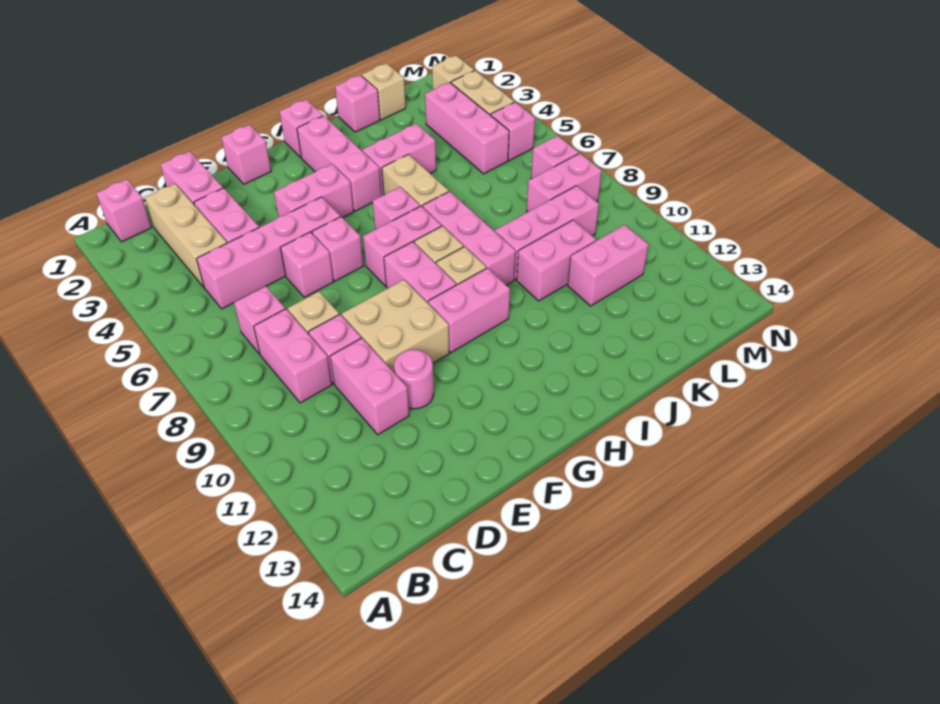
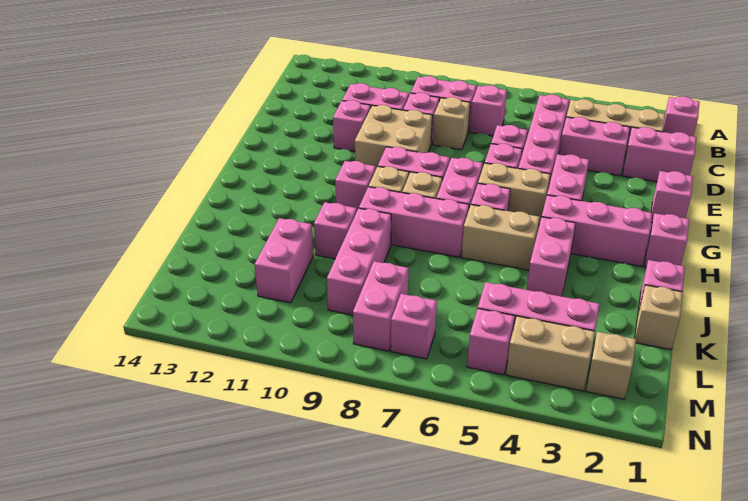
pink 1x1 round brick [394,350,434,409] -> pink 1x1 brick [333,100,371,152]
none -> tan 1x2 brick [478,163,550,225]
pink 1x2 brick [428,268,510,353] -> pink 1x1 brick [335,161,376,210]
pink 1x2 brick [517,220,596,301] -> pink 1x1 brick [314,202,357,259]

